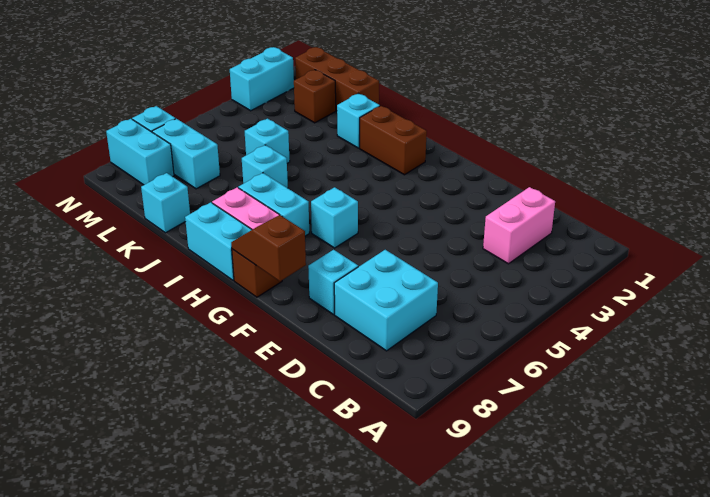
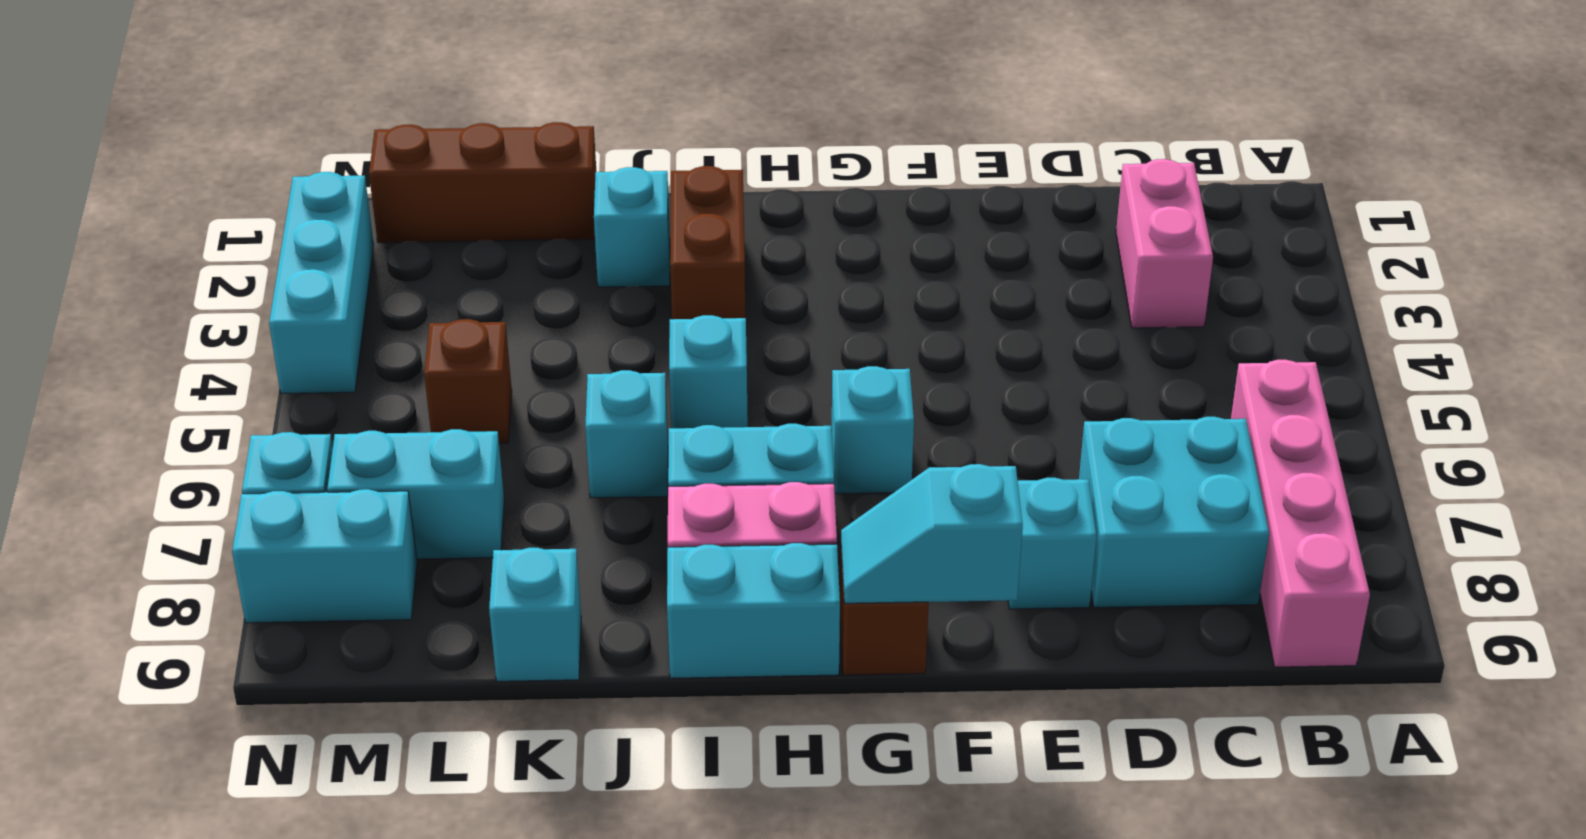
none -> pink 1x4 brick [1231,360,1370,667]
brown 1x2 slope [231,215,306,281] -> cyan 1x2 slope [841,464,1023,603]
brown 1x2 brick [360,106,427,175] -> brown 1x2 brick turned to [670,166,746,319]
cyan 1x1 brick [245,119,290,163] -> cyan 1x1 brick moved to [669,315,748,428]
brown 1x1 brick [294,70,336,123] -> brown 1x1 brick moved to [424,319,512,444]
cyan 1x2 brick [230,47,294,111] -> cyan 1x3 brick [269,172,374,393]

